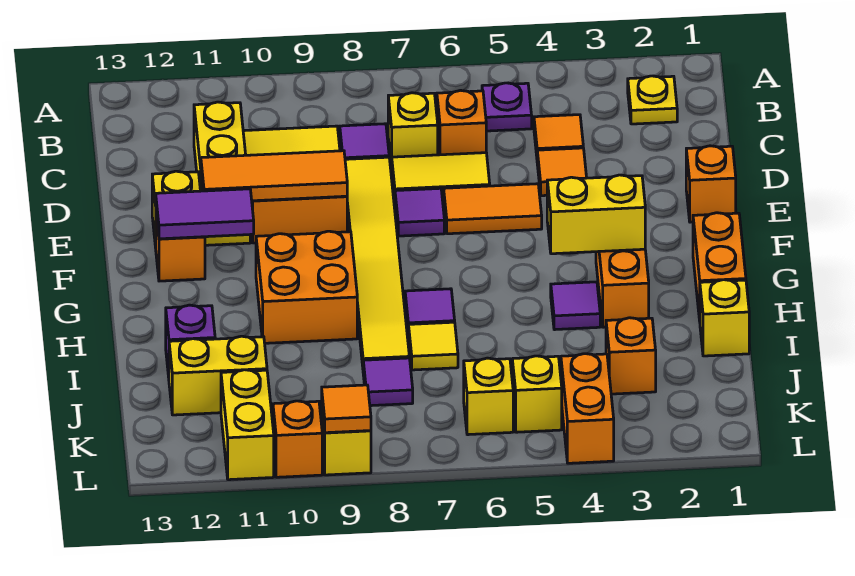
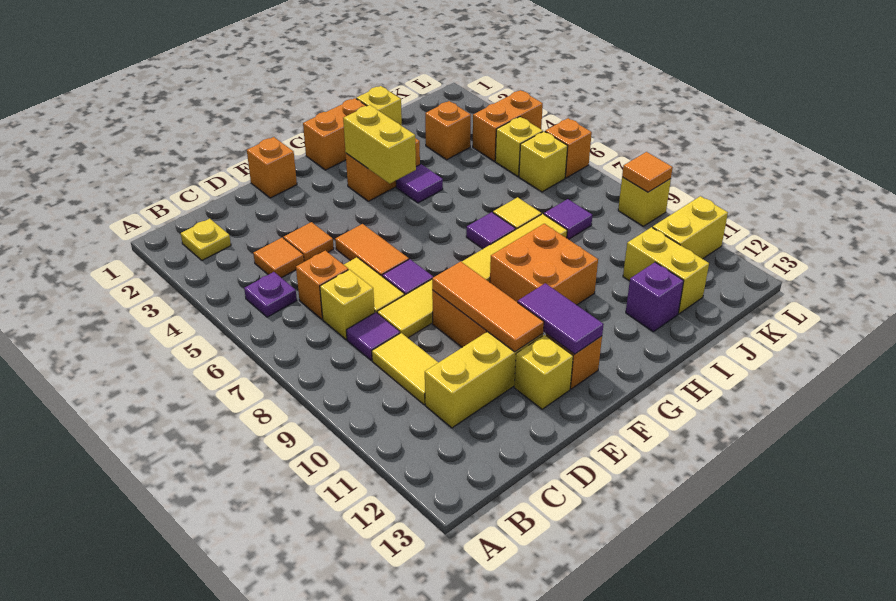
orange 1x1 brick [273,401,322,477] -> orange 1x1 brick moved to [545,118,592,178]

